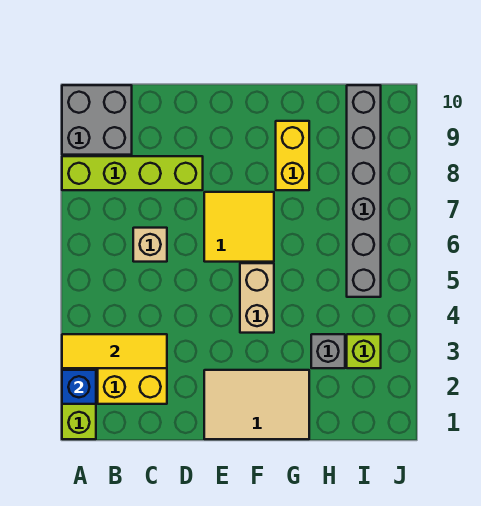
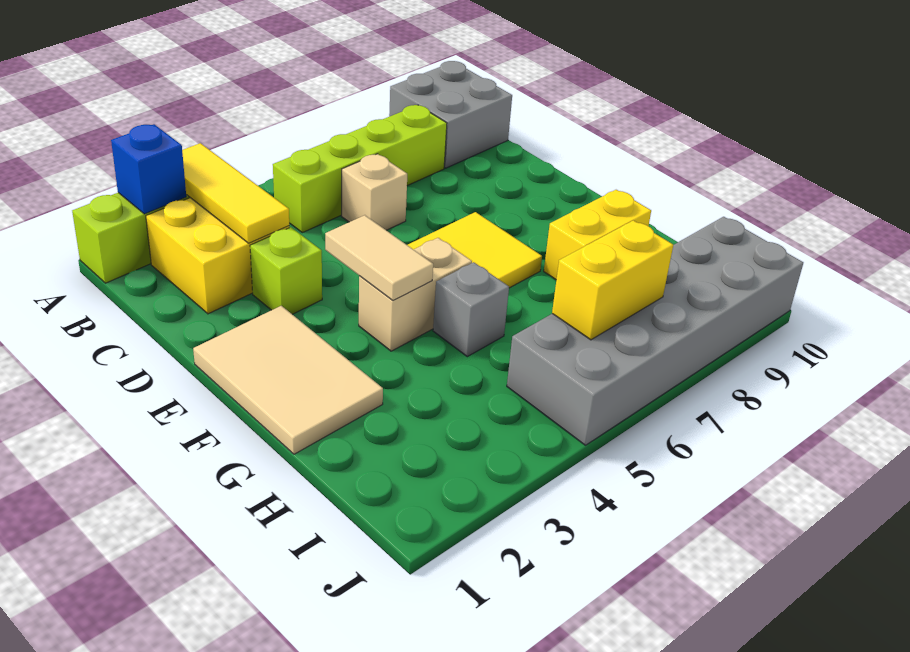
lime 1x4 brick [62,156,203,190] -> lime 1x4 brick turned to [273,105,447,233]
none -> tan 1x2 tile [325,215,433,300]
grey 1x1 brick [311,334,345,368] -> grey 1x1 brick moved to [433,262,509,357]
lime 1x1 brick [347,334,381,368] -> lime 1x1 brick moved to [250,227,322,314]
grey 1x6 brick [347,85,381,297] -> grey 2x6 brick [507,217,803,445]
none -> yellow 1x2 brick [552,220,673,340]

